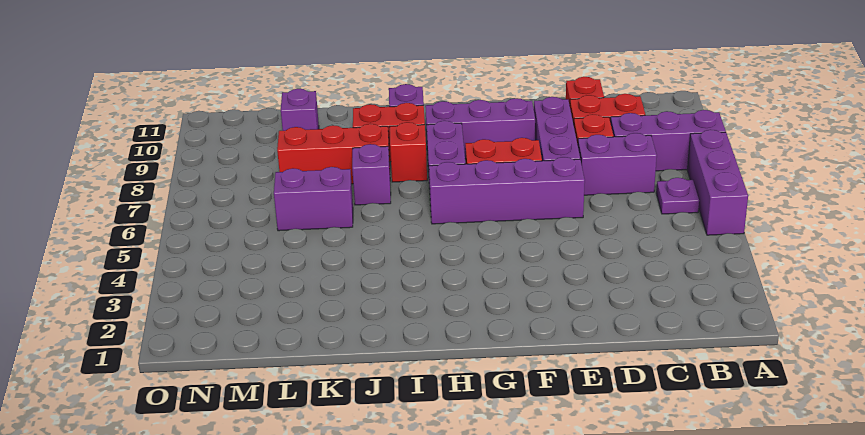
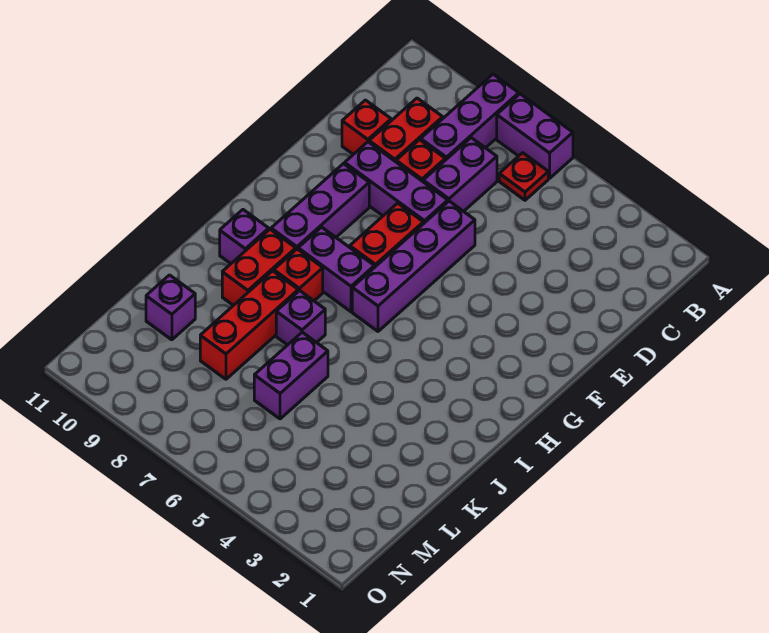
purple 1x3 brick [687,130,748,235] -> purple 1x2 brick [497,94,573,178]
purple 1x1 plate [656,178,699,214] -> red 1x1 plate [499,153,548,200]

